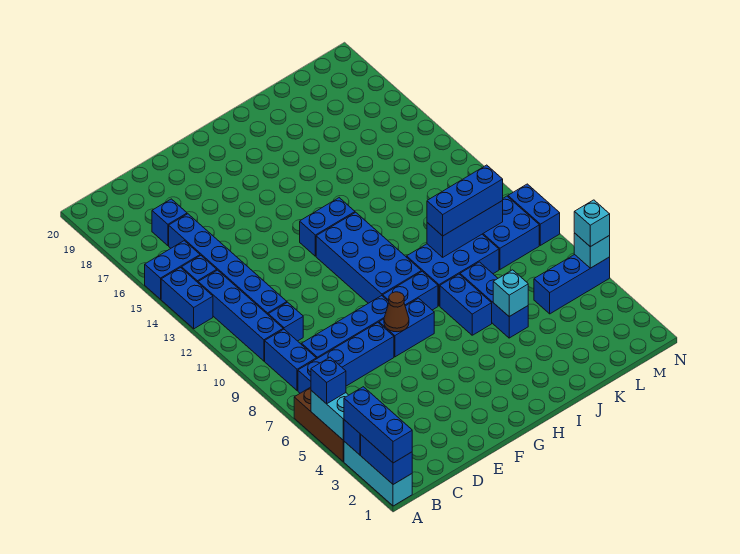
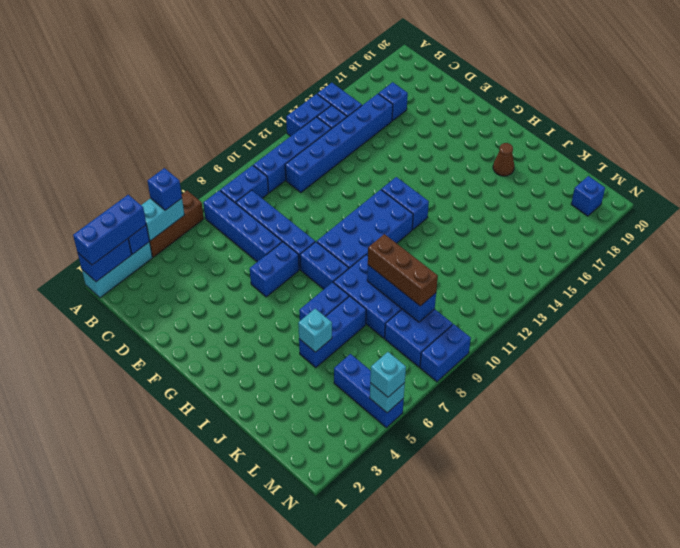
blue 1x1 brick [268,302,303,341] -> blue 1x1 brick moved to [571,176,605,216]
blue 1x2 brick [379,298,434,357] -> blue 1x2 brick turned to [250,242,299,297]
brown 1x1 cone [384,292,409,332] -> brown 1x1 cone moved to [493,143,514,176]
blue 1x3 brick [427,165,503,236] -> brown 1x3 brick [368,234,438,306]

